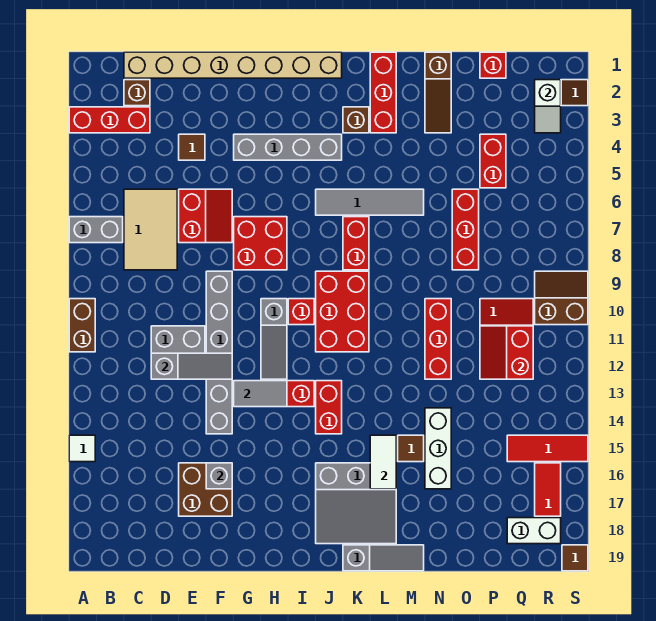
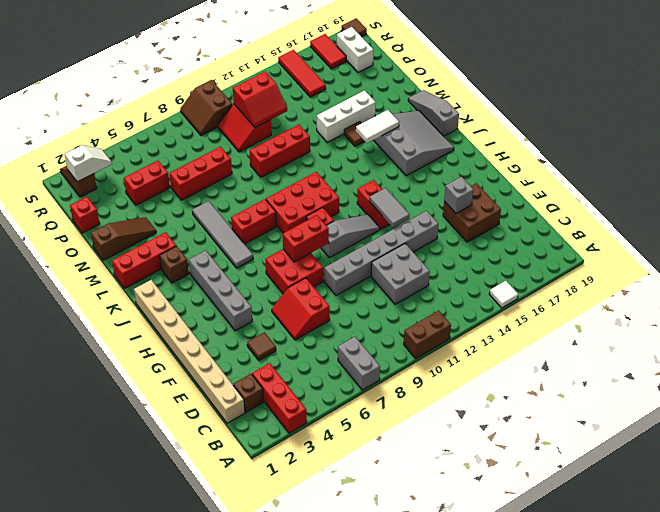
tan 2x3 tile [124,189,177,270] -> none
grey 1x3 slope [151,353,232,379] -> none
red 2x2 slope [179,189,232,243] -> red 2x2 slope turned to [272,278,330,340]
red 1x2 brick [316,381,342,434] -> red 1x2 brick moved to [283,215,329,262]
red 1x2 tile [535,463,561,516] -> red 1x2 tile turned to [310,34,346,69]

